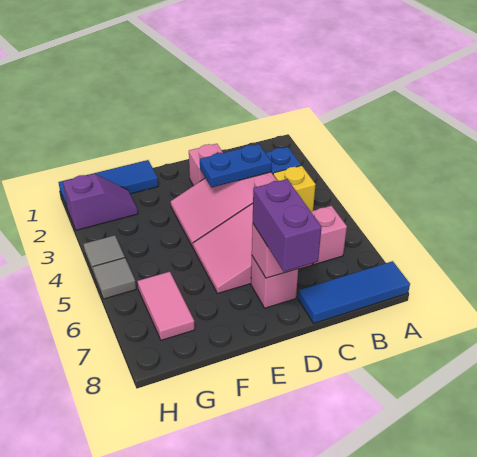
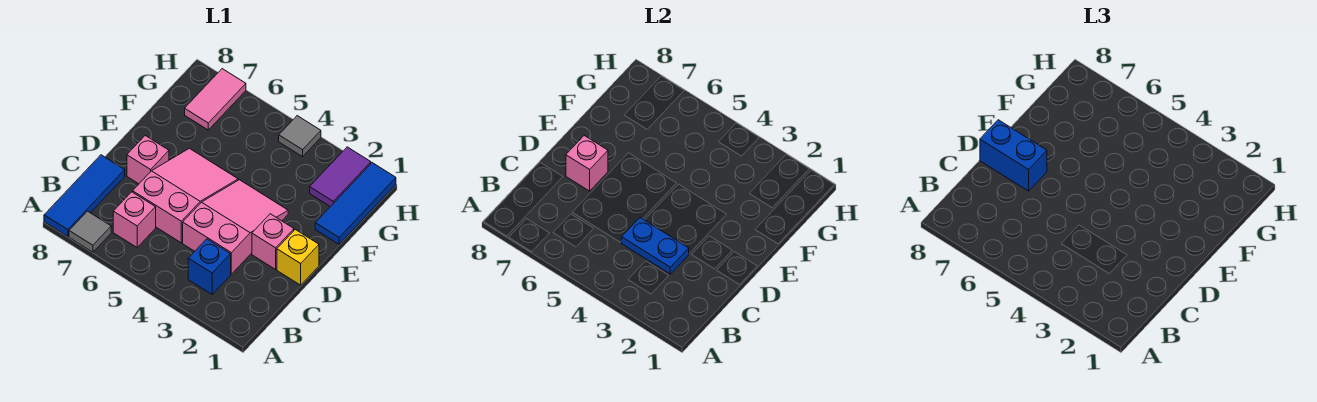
yellow 1x1 brick [273,166,316,211] -> yellow 1x1 brick moved to [277,230,319,285]
blue 1x2 plate [200,144,272,188] -> blue 1x2 plate turned to [622,218,689,274]
purple 1x2 brick [253,179,322,272] -> blue 1x2 brick [980,120,1047,191]
purple 1x2 slope [63,174,138,230] -> purple 1x2 tile [310,147,371,207]
pink 1x2 tile [138,272,195,340] -> pink 1x2 tile turned to [185,69,246,130]
grey 1x1 tile [93,258,136,299] -> grey 1x1 tile moved to [69,211,111,252]

